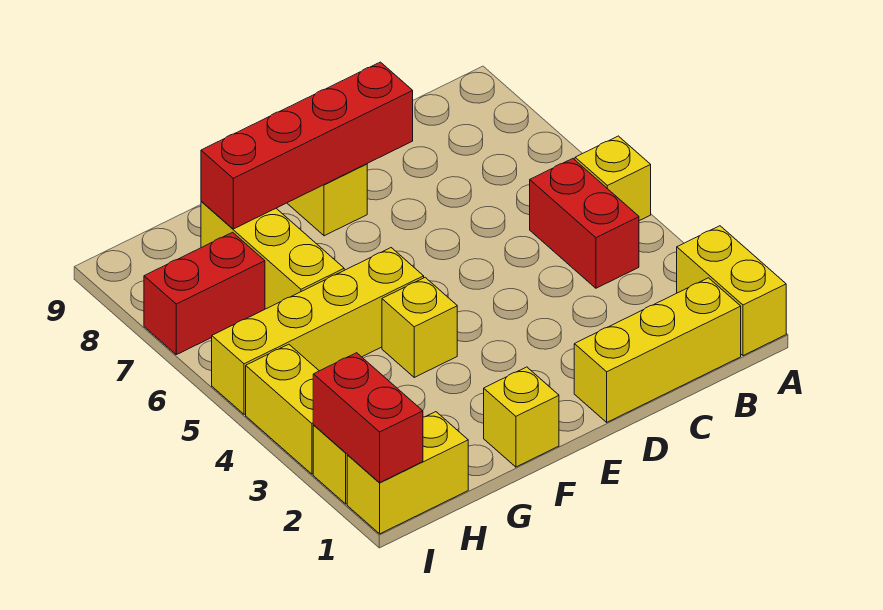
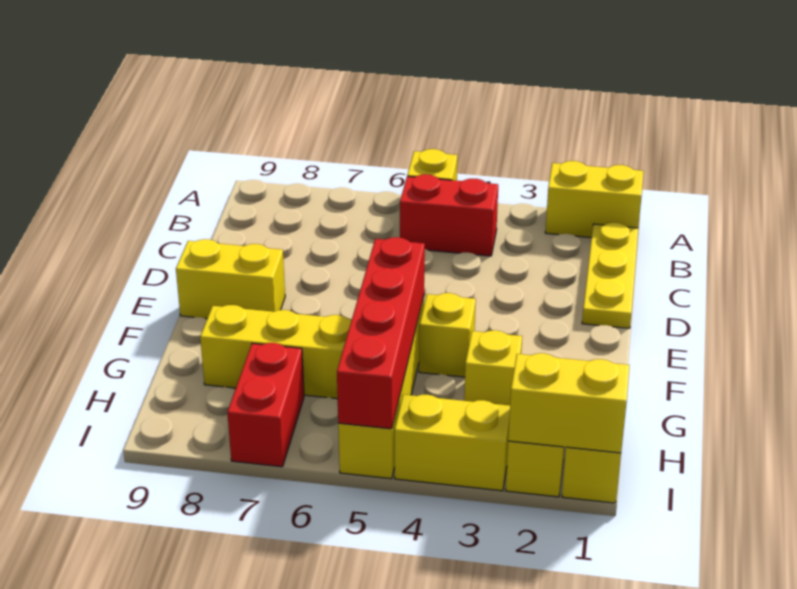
yellow 1x3 brick [574,278,741,422] -> yellow 1x3 plate [582,223,638,328]
red 1x4 brick [201,62,413,229] -> red 1x4 brick moved to [337,237,425,429]
yellow 1x1 brick [484,367,559,467] -> yellow 1x1 brick moved to [464,330,522,405]
red 1x2 brick [313,353,423,482] -> yellow 1x2 brick [508,353,630,453]

